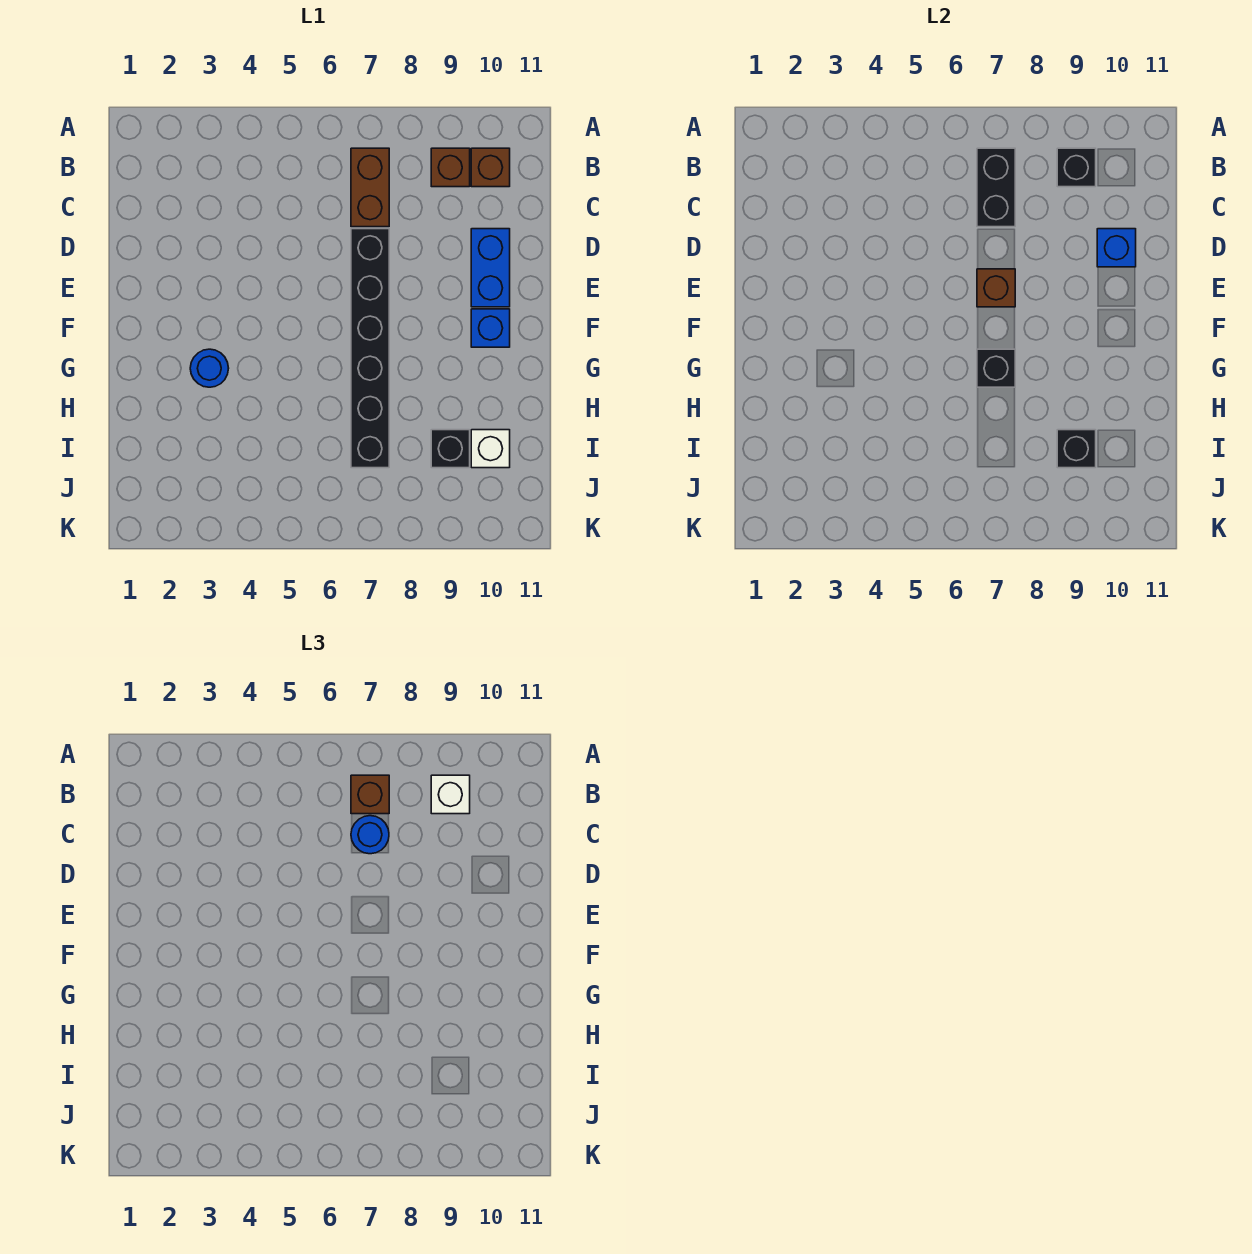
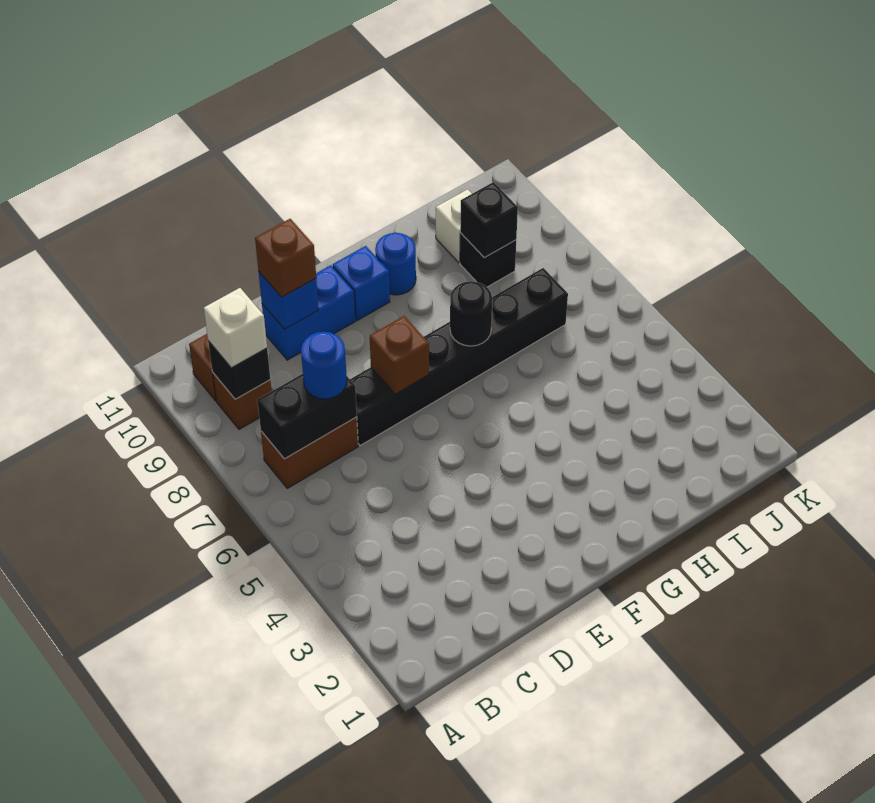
brown 1x1 brick [351,775,389,814] -> brown 1x1 brick moved to [255,219,316,297]
blue 1x1 round brick [190,349,229,387] -> blue 1x1 round brick moved to [375,233,416,295]
black 1x1 brick [977,349,1015,387] -> black 1x1 round brick [450,281,492,346]

